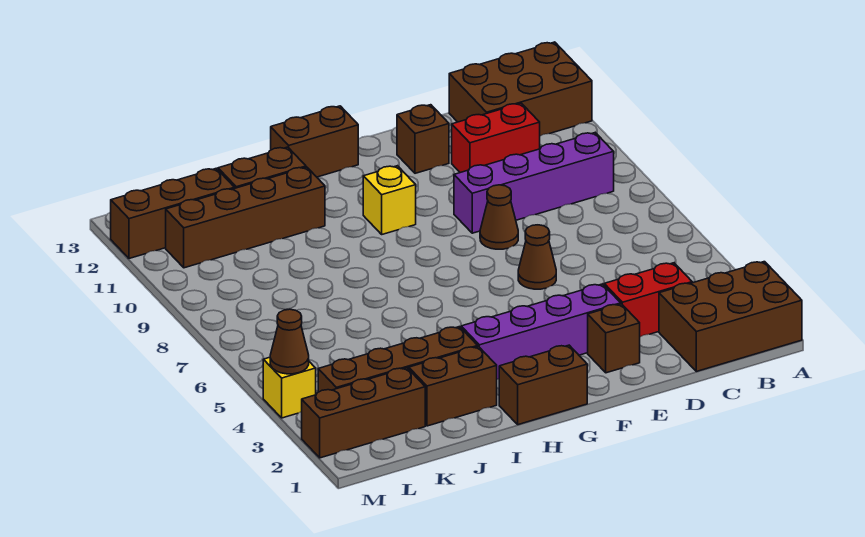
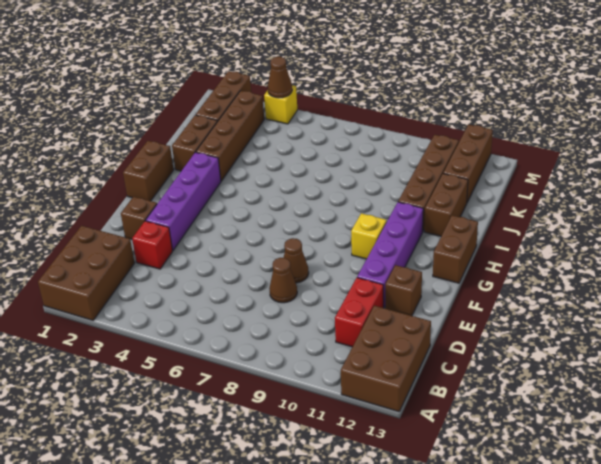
purple 1x4 brick [454,133,614,233] -> purple 1x4 brick moved to [357,202,423,307]
red 1x2 brick [604,263,692,337] -> red 1x1 brick [132,221,173,269]
brown 1x1 cone [518,225,556,289] -> brown 1x1 cone moved to [269,258,297,303]

